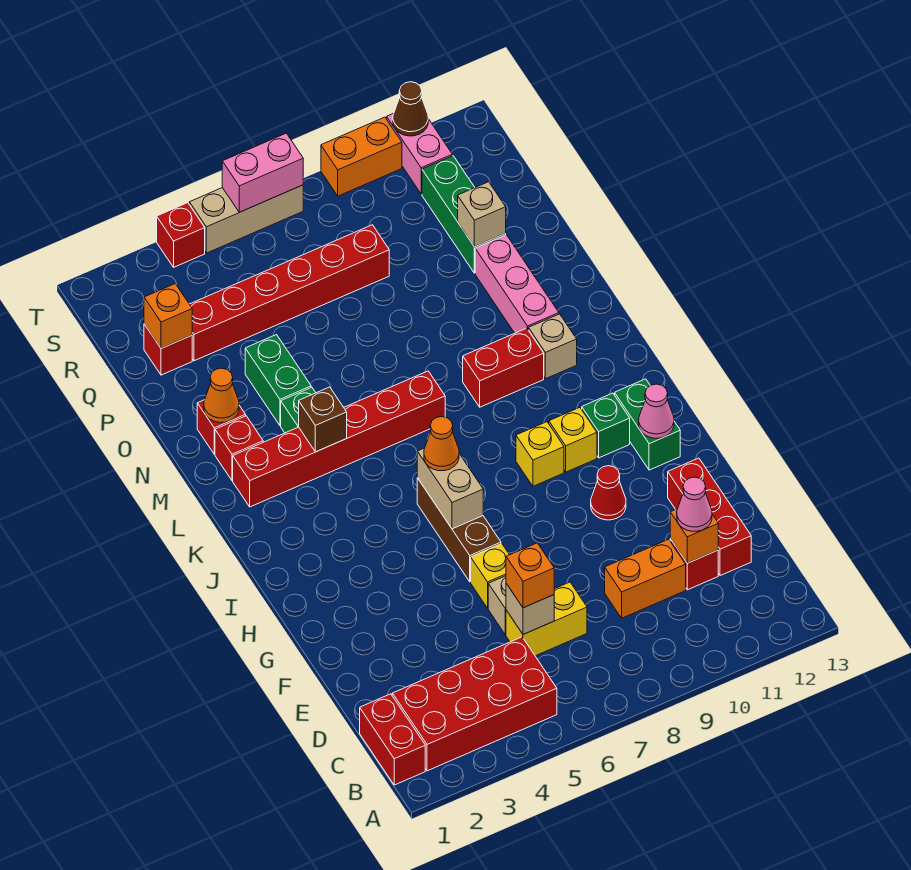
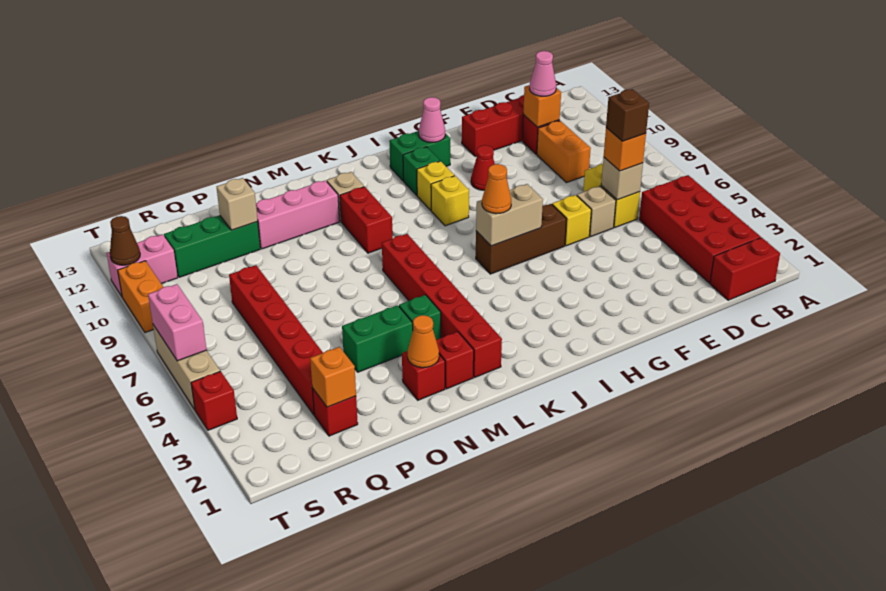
brown 1x1 brick [299,387,347,452] -> brown 1x1 brick moved to [606,89,649,141]

